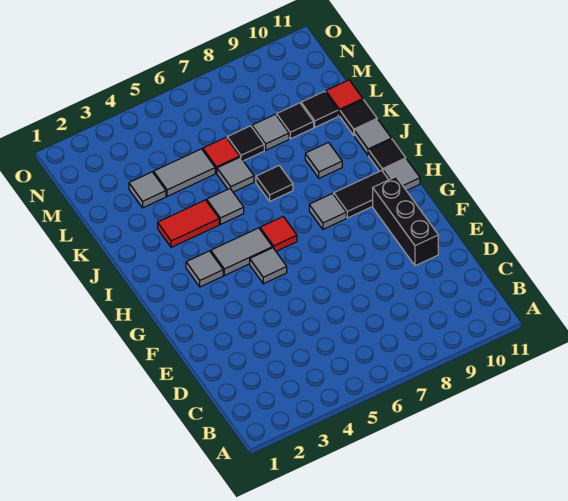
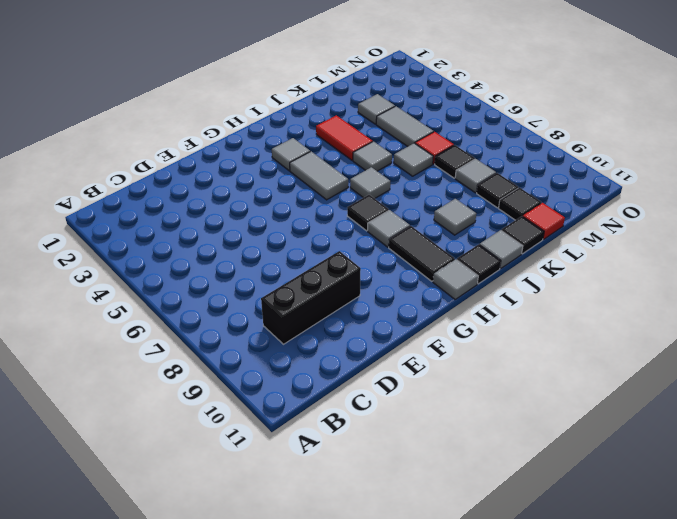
black 1x3 brick [373,177,438,266] -> black 1x3 brick moved to [261,251,361,344]
grey 1x1 tile [250,248,287,284] -> grey 1x1 tile moved to [350,167,390,199]
red 1x1 tile [260,217,297,251] -> none
black 1x1 tile [256,166,293,201] -> black 1x1 tile moved to [347,195,389,231]

